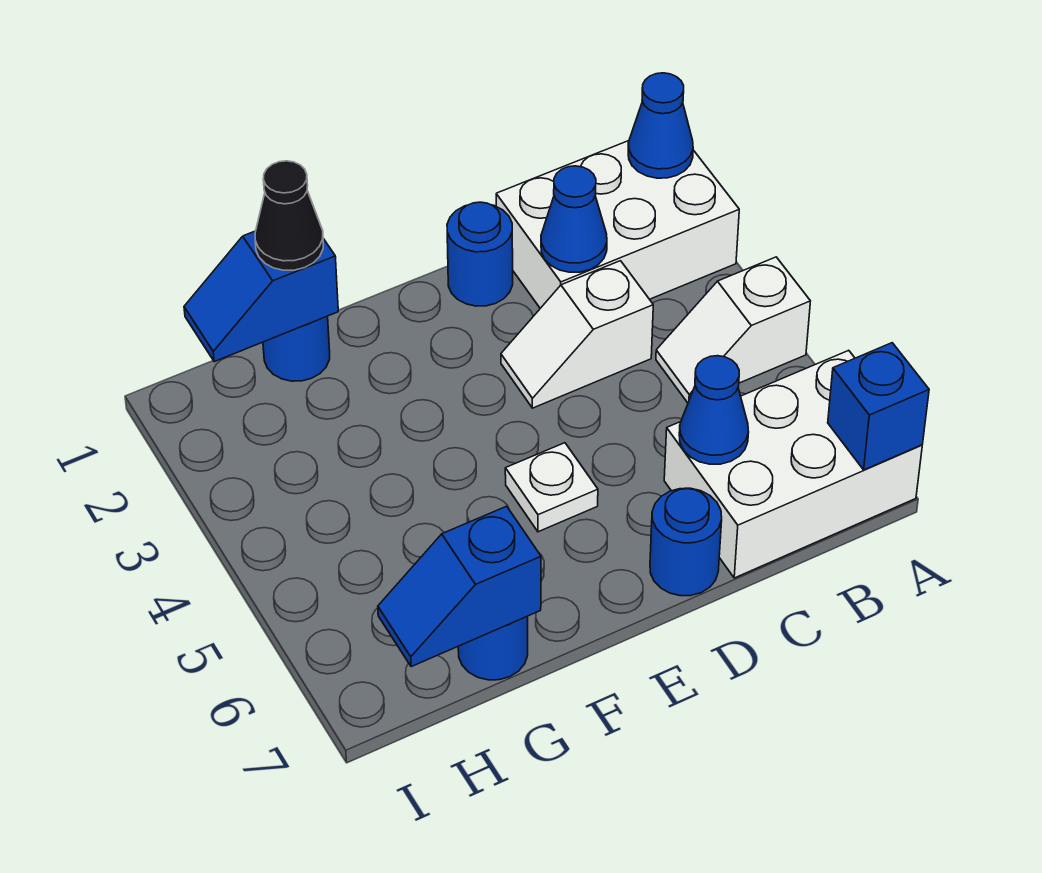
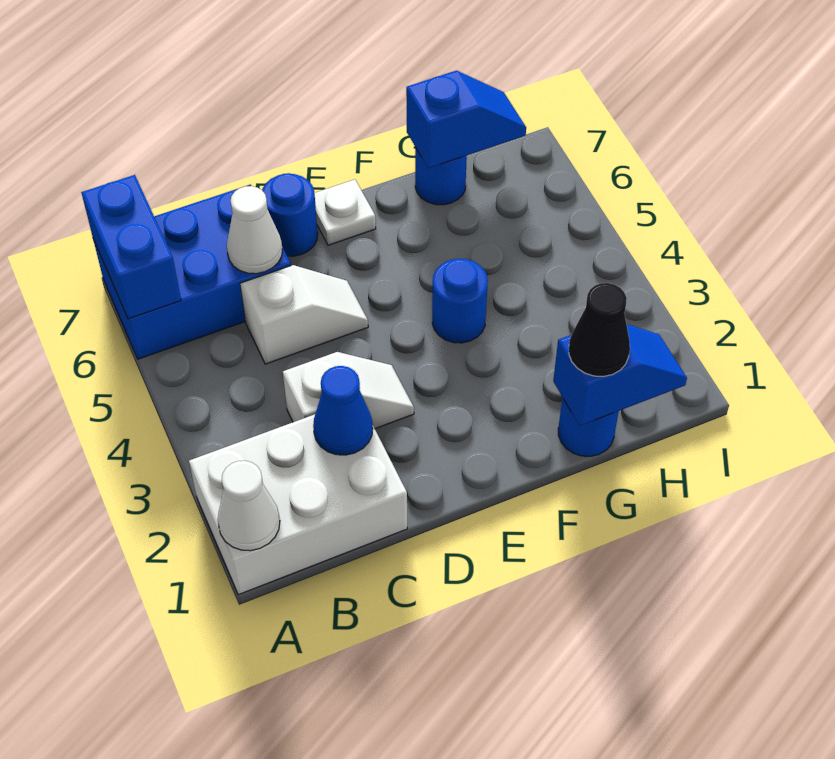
blue 1x1 cone [628,73,693,178] -> white 1x1 cone [218,461,280,551]
white 1x2 slope [656,257,810,403] -> white 1x2 slope moved to [240,265,368,364]
white 2x3 brick [664,350,922,578] -> blue 2x3 brick [93,185,291,359]
blue 1x1 brick [828,343,929,470] -> blue 1x2 brick [81,175,181,319]
blue 1x1 cone [679,356,749,464] -> white 1x1 cone [227,186,283,274]
blue 1x1 round brick [447,202,513,306] -> blue 1x1 round brick moved to [432,259,488,343]
white 1x1 plate [505,443,598,532] -> white 1x1 plate moved to [315,179,376,245]

